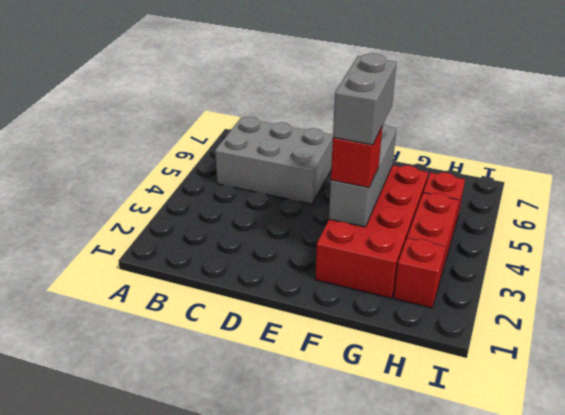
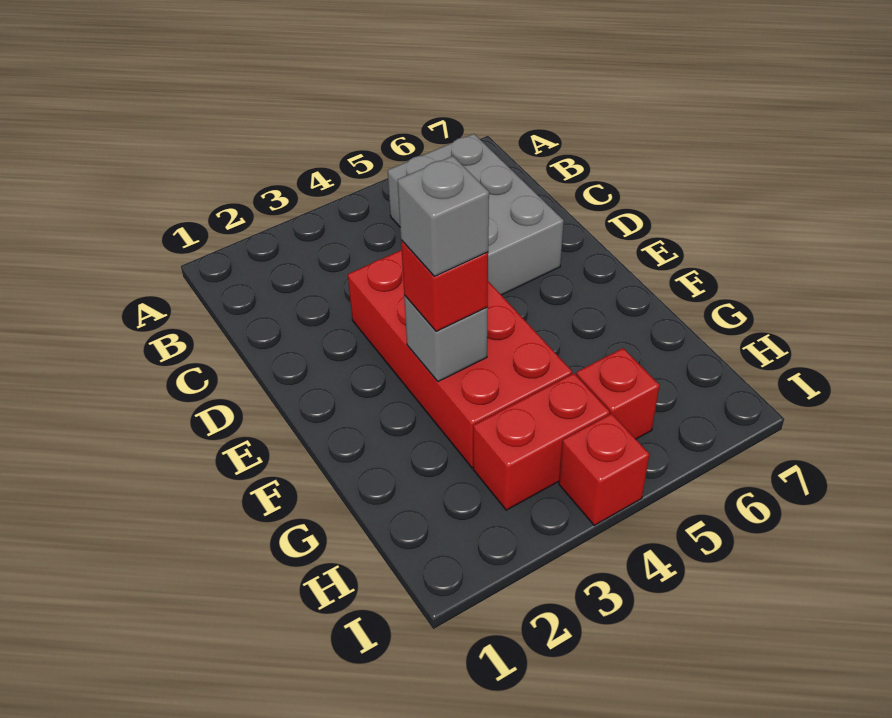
red 2x4 brick [315,165,428,298] -> red 2x4 brick turned to [348,250,572,468]
grey 1x3 brick [329,123,397,227] -> grey 1x1 brick [404,295,488,381]
grey 1x2 brick [333,53,397,145] -> grey 1x1 brick [397,156,489,276]
red 1x1 brick [394,238,446,308] -> red 1x1 brick moved to [559,414,649,525]

